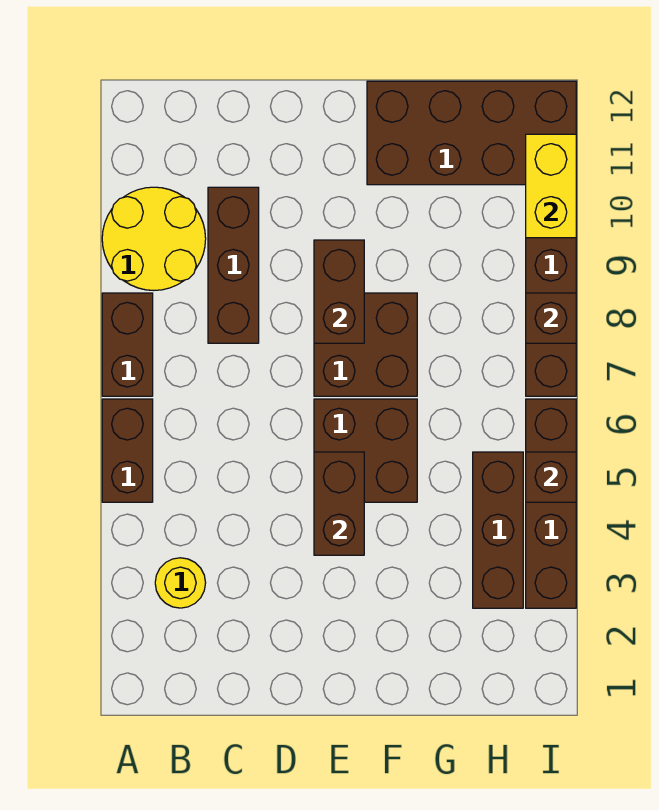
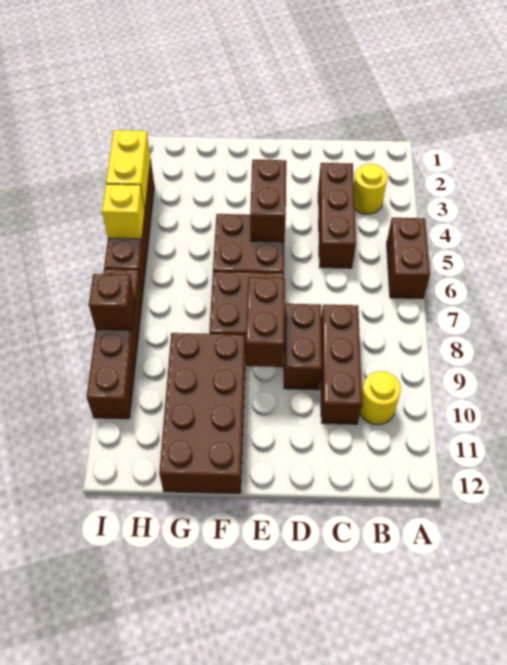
brown 1x2 brick [102,293,153,396] -> brown 1x2 brick moved to [284,304,322,390]
yellow 2x2 round brick [102,187,206,290] -> yellow 1x1 round brick [360,371,401,425]
brown 2x4 brick [367,81,576,185] -> brown 2x4 brick turned to [159,333,246,493]
brown 1x3 brick [473,452,523,608] -> brown 1x3 brick moved to [318,163,356,268]
brown 1x1 brick [526,452,576,502] -> yellow 1x1 brick [102,184,145,239]
yellow 1x2 brick [526,134,576,238] -> yellow 1x2 brick moved to [106,130,151,210]

